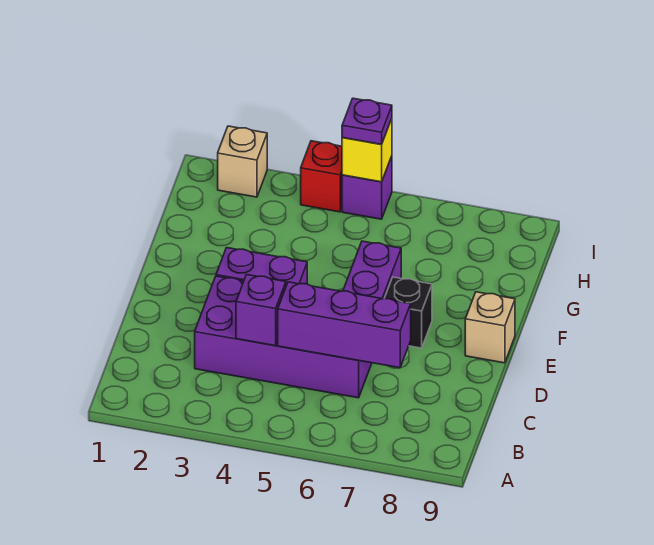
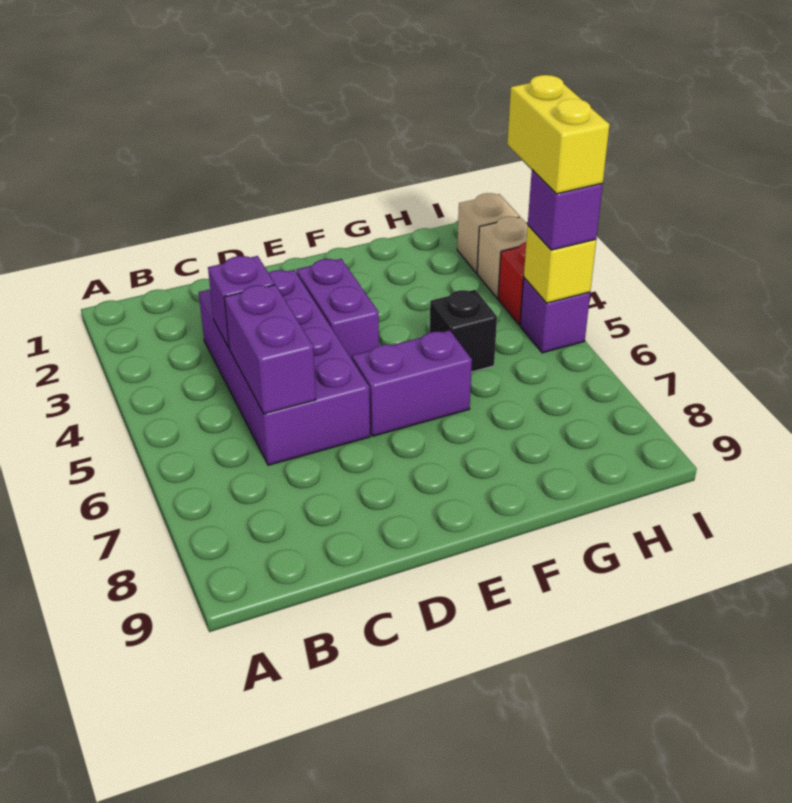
purple 1x3 brick [278,282,411,368] -> purple 1x2 brick [224,285,316,414]
black 1x1 brick [384,277,432,348] -> black 1x1 brick moved to [430,290,497,372]
tan 1x1 brick [465,292,515,363] -> tan 1x1 brick moved to [477,217,528,298]
none -> yellow 1x2 brick [507,75,610,194]
purple 1x1 plate [342,98,392,144] -> purple 1x1 brick [528,170,603,250]

